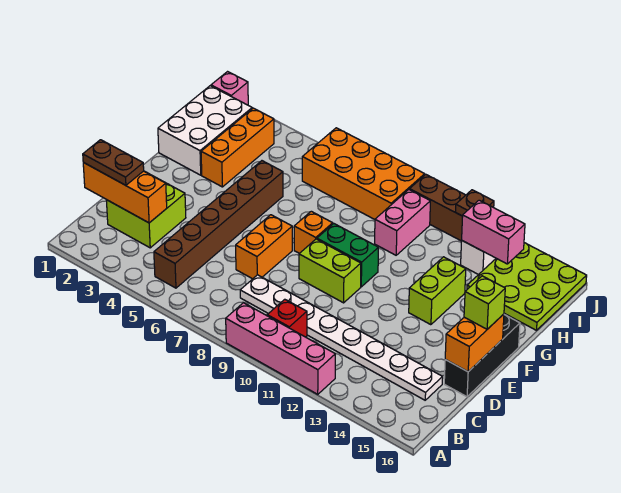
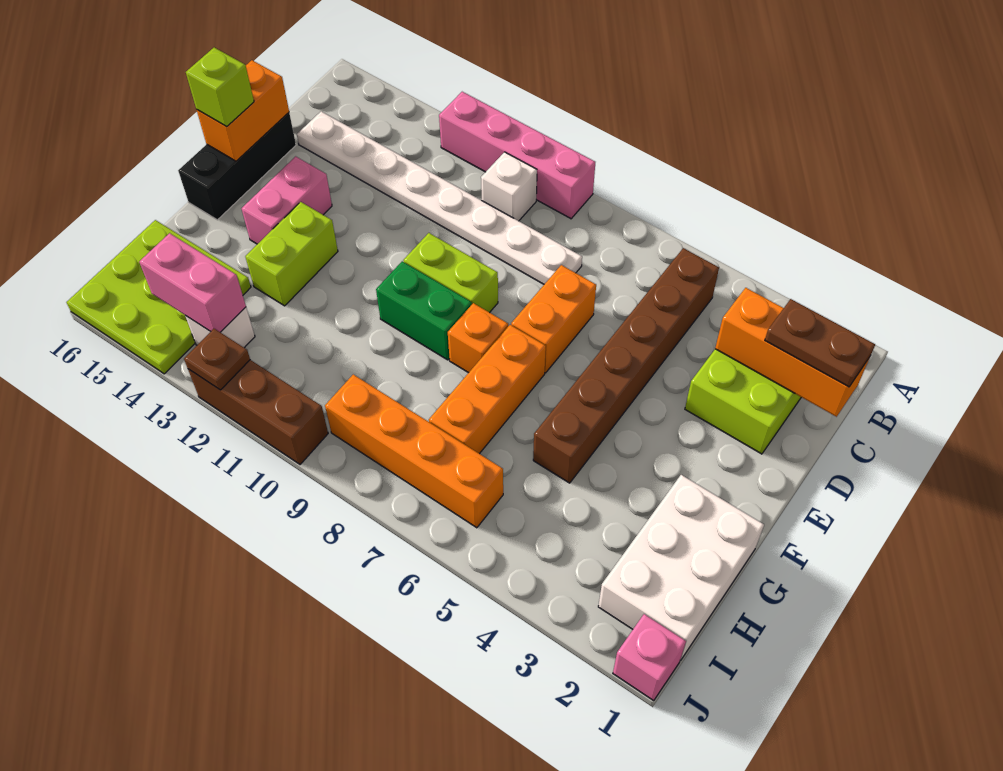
red 1x1 brick [267,299,307,337] -> white 1x1 brick [481,152,537,221]
orange 1x3 brick [201,108,274,187] -> orange 1x3 brick moved to [429,325,546,454]
pink 1x2 brick [375,190,430,255] -> pink 1x2 brick moved to [242,156,332,244]
orange 2x4 brick [302,128,425,219] -> orange 1x4 brick [325,375,503,528]

